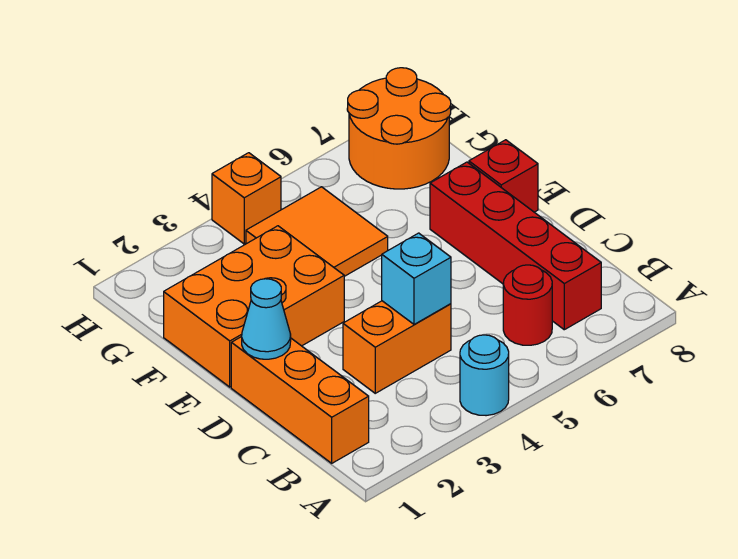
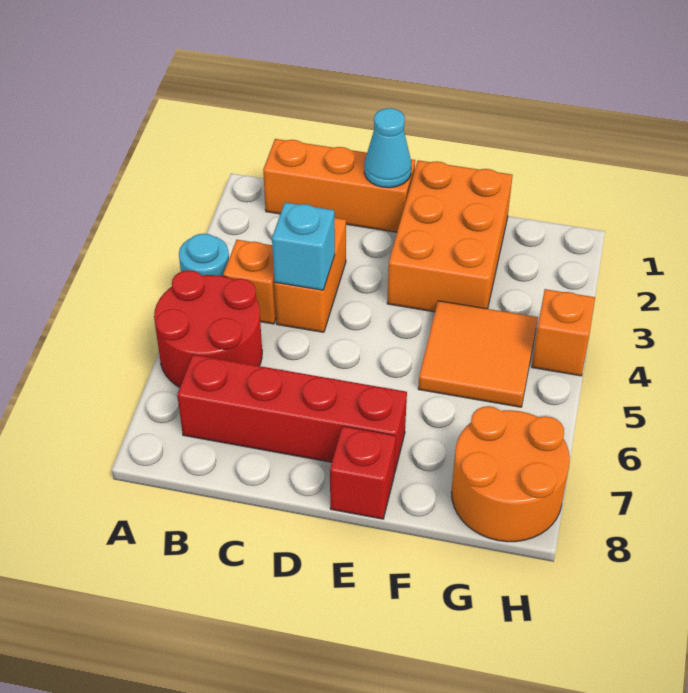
none -> orange 1x1 brick [223,240,276,324]
red 1x1 round brick [503,265,552,345] -> red 2x2 round brick [154,270,262,387]

